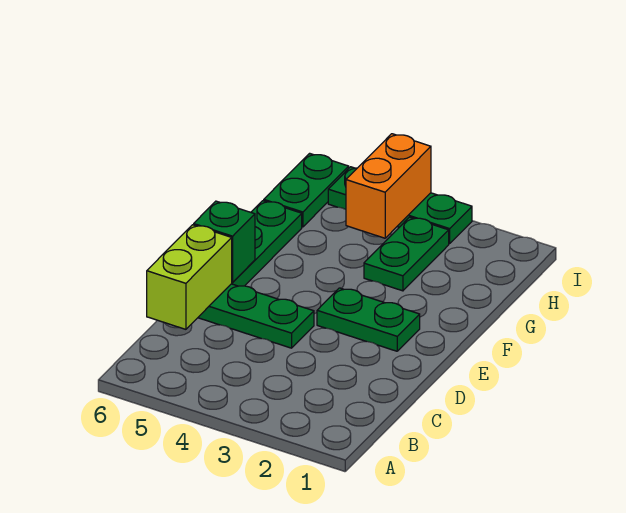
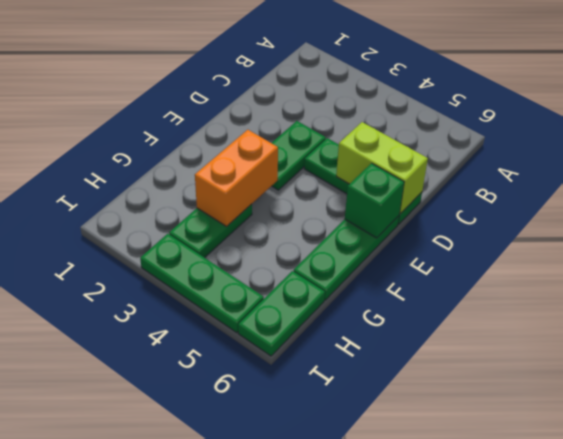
lime 1x2 brick [147,225,232,329] -> lime 1x2 brick turned to [336,122,428,214]
green 1x2 plate [317,288,420,351] -> green 1x2 plate turned to [272,121,326,190]
orange 1x2 brick [346,134,431,238] -> orange 1x2 brick moved to [195,130,278,226]

